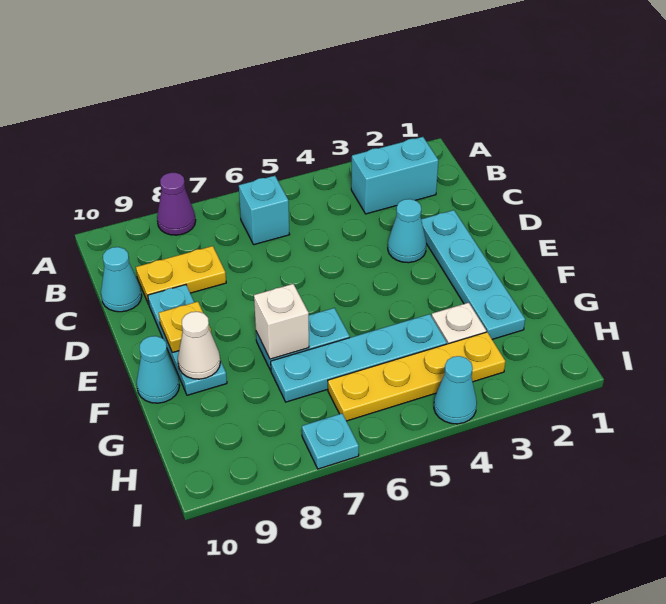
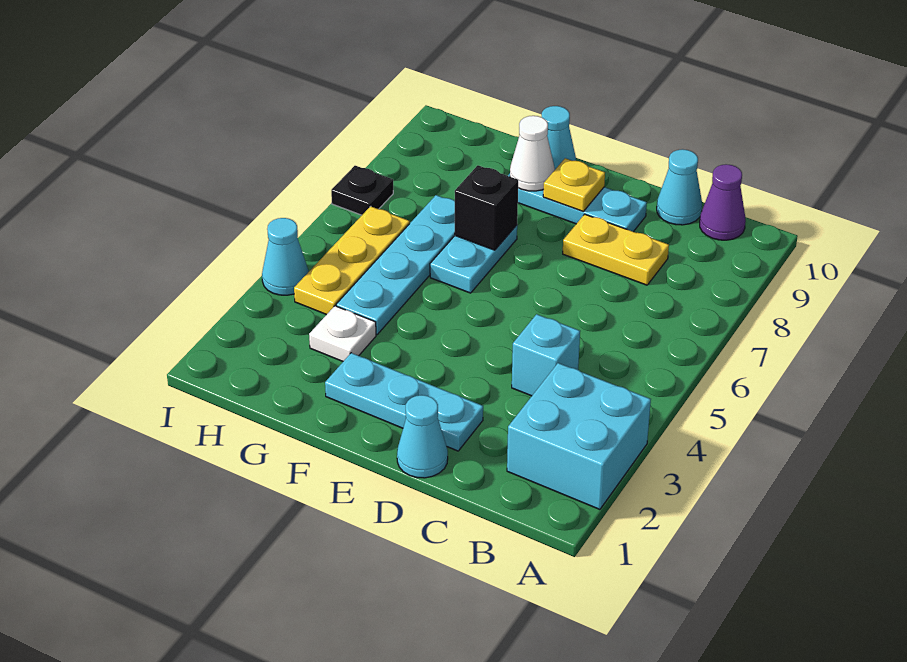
purple 1x1 cone [157,173,196,235] -> purple 1x1 cone moved to [700,164,746,240]
cyan 1x2 brick [351,137,438,214] -> cyan 2x2 brick [507,363,651,509]
cyan 1x1 brick [239,176,290,245] -> cyan 1x1 brick moved to [512,314,580,396]
yellow 1x2 plate [136,246,226,304] -> yellow 1x2 plate turned to [563,214,669,285]
cyan 1x4 plate [421,210,525,339] -> cyan 1x3 plate [325,353,483,451]
cyan 1x1 cone [388,199,426,263] -> cyan 1x1 cone moved to [397,395,448,478]
white 1x1 brick [254,284,309,359] -> black 1x1 brick [455,165,518,250]
yellow 1x4 plate [328,332,505,421] -> yellow 1x3 plate [294,206,410,315]
cyan 1x1 plate [302,414,359,469] -> black 1x1 plate [331,166,393,215]

